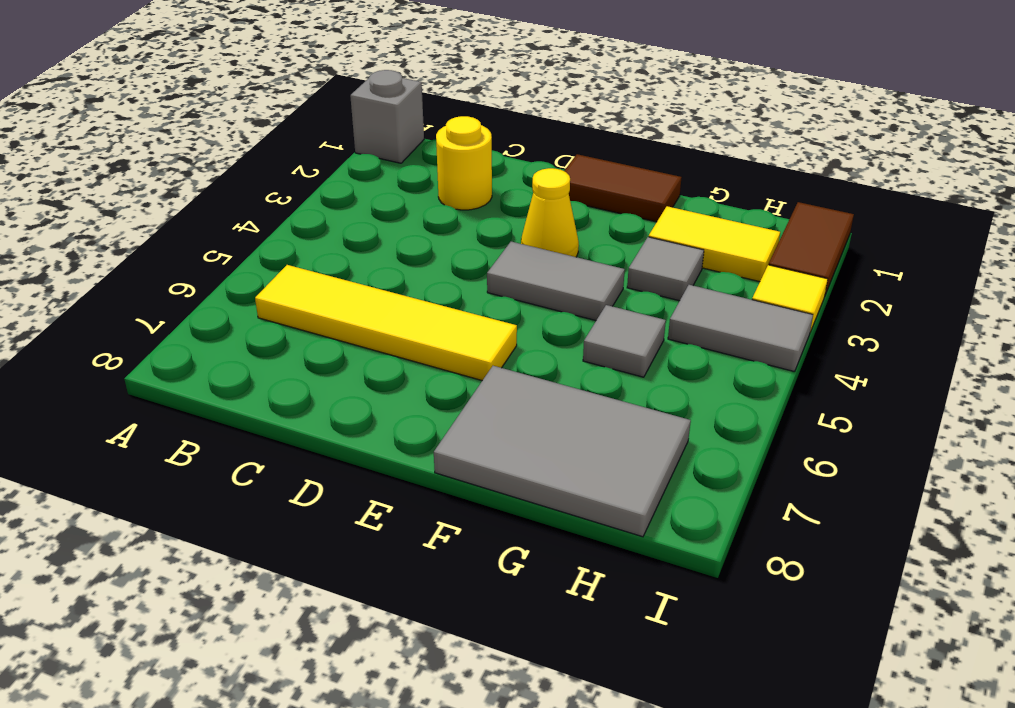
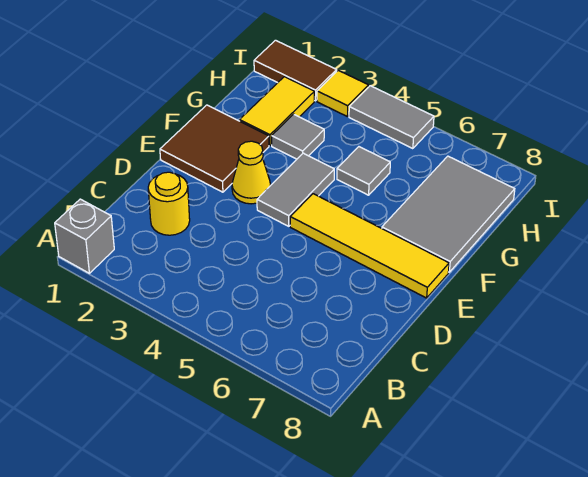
yellow 1x4 tile [255,265,517,381] -> yellow 1x4 tile turned to [290,194,449,298]
brown 1x2 tile [564,154,682,222] -> brown 2x2 tile [160,105,269,192]
grey 1x2 tile [668,285,813,372] -> grey 1x2 tile turned to [349,86,434,149]

